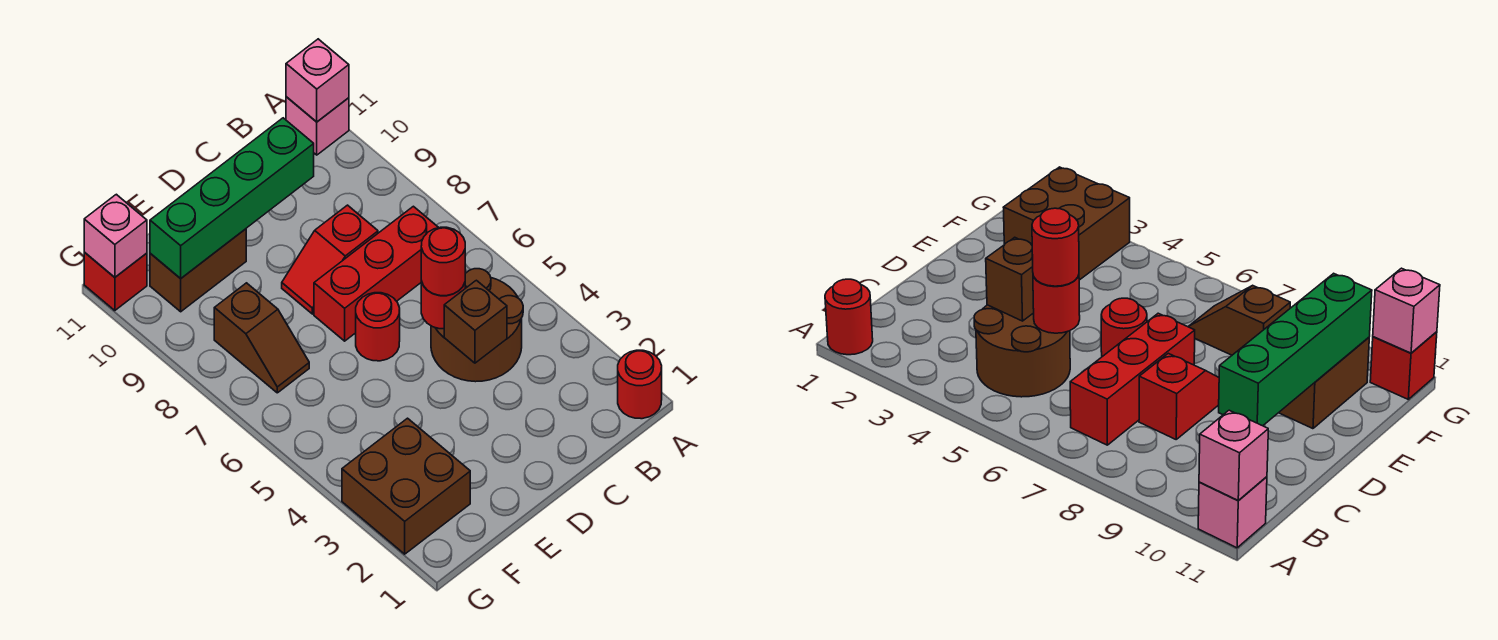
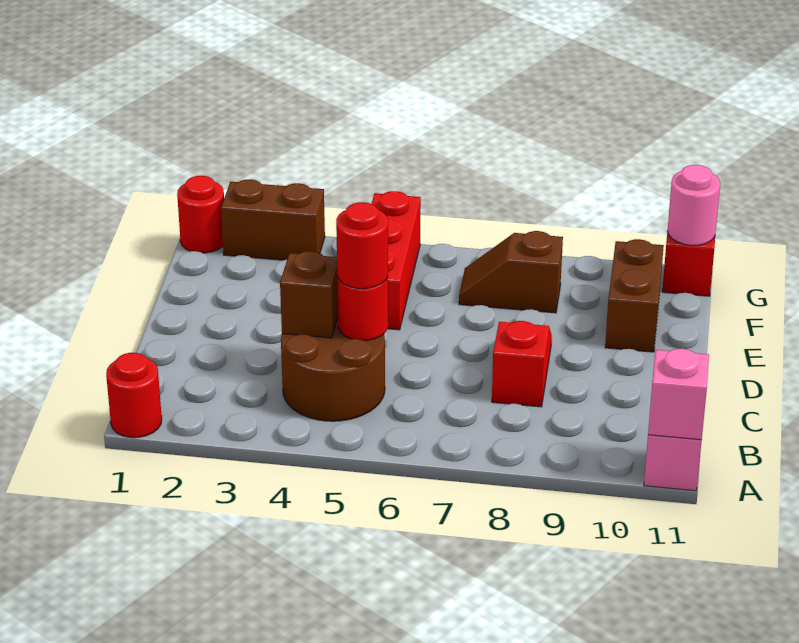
red 1x3 brick [314,206,439,341] -> red 1x3 brick moved to [372,191,421,330]
green 1x4 brick [150,118,314,279] -> none
red 1x1 round brick [356,293,400,361] -> red 1x1 round brick moved to [177,176,224,253]
brown 2x2 brick [342,418,470,554] -> brown 1x2 brick [221,179,325,260]
pink 1x1 brick [84,194,147,277] -> pink 1x1 round brick [668,165,720,245]

